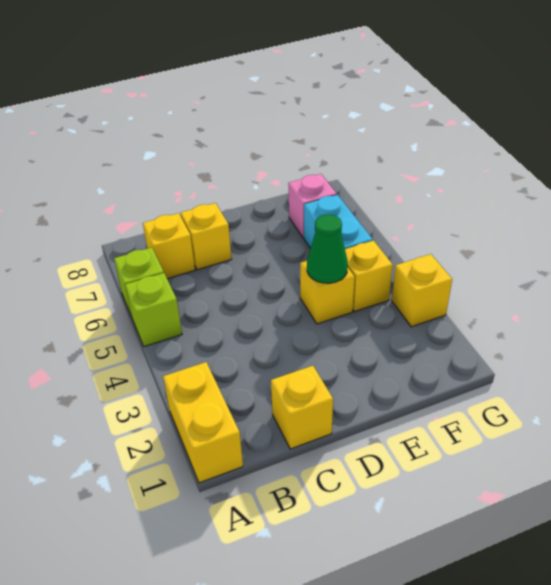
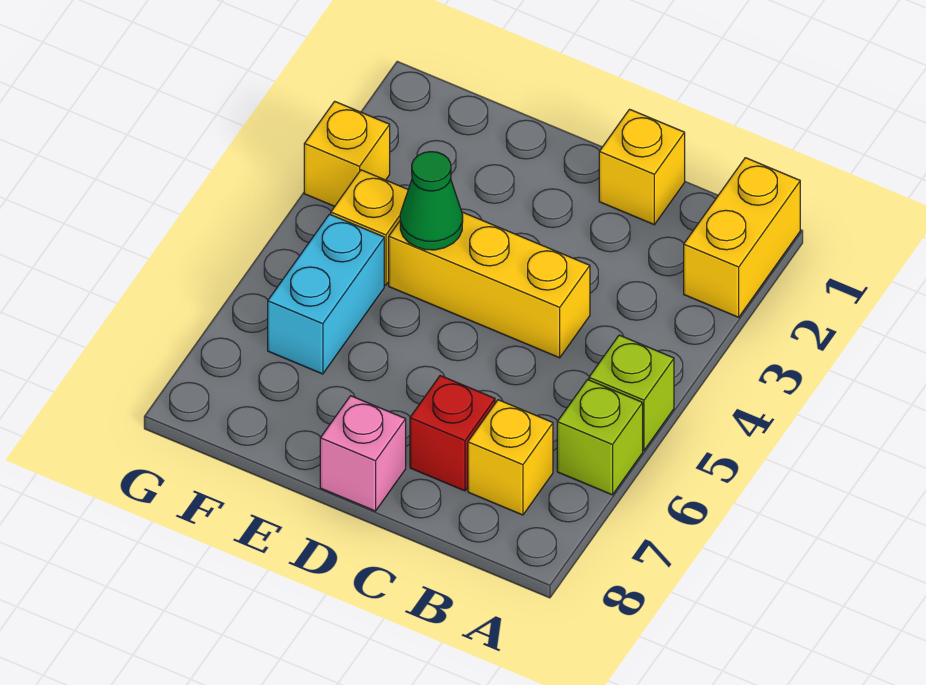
yellow 1x1 brick [181,203,232,270] -> red 1x1 brick [410,376,495,491]
yellow 1x1 brick [300,261,355,324] -> yellow 1x3 brick [389,212,590,358]
pink 1x1 brick [288,174,337,238] -> pink 1x1 brick moved to [320,396,406,511]

